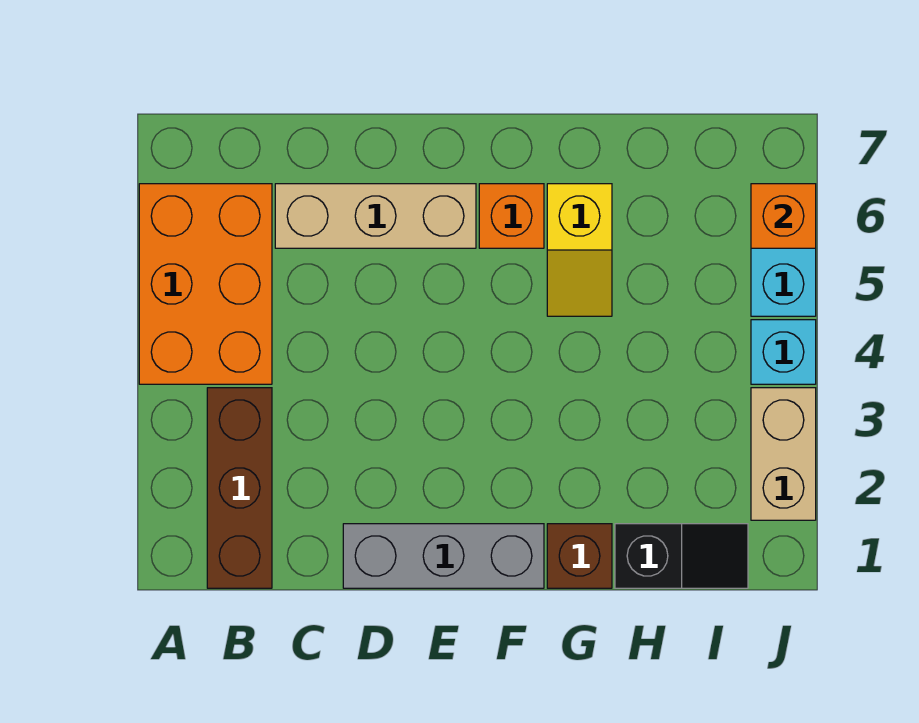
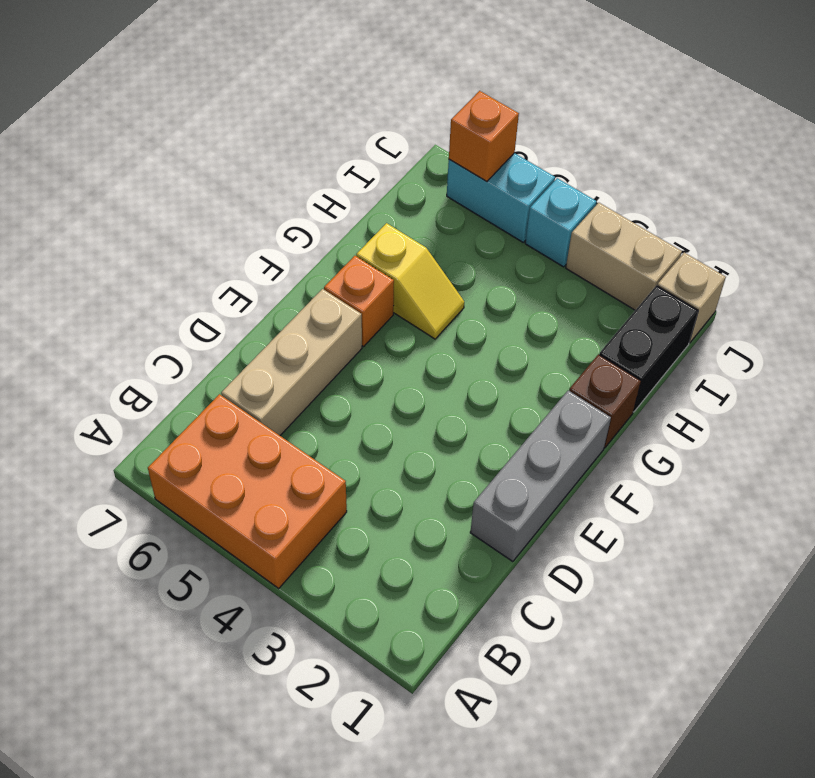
brown 1x3 brick [207,388,272,588] -> none
black 1x2 slope [615,524,748,588] -> black 1x2 brick [599,286,698,412]
none -> tan 1x1 brick [657,253,726,343]

